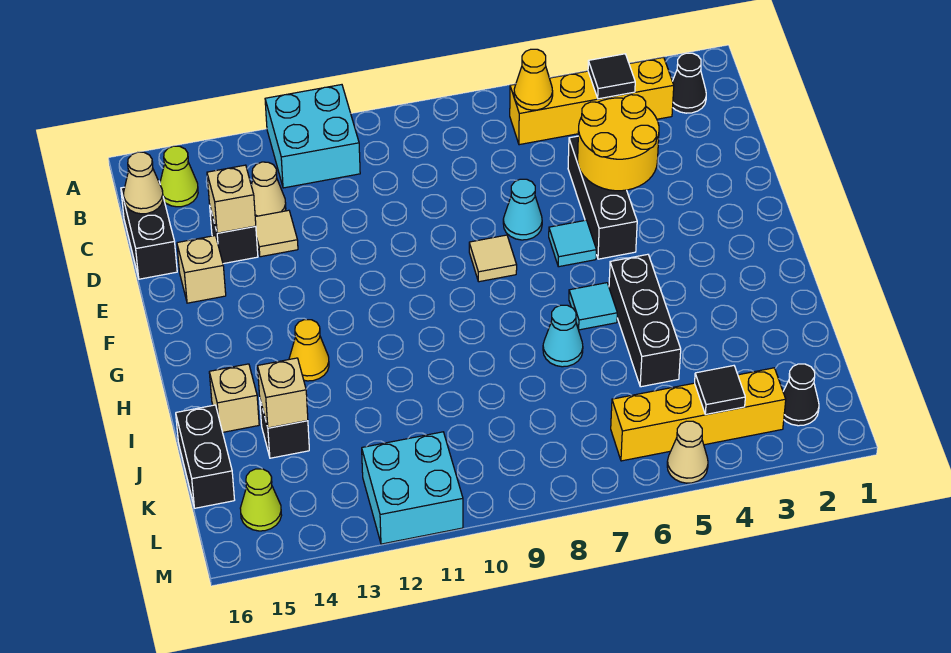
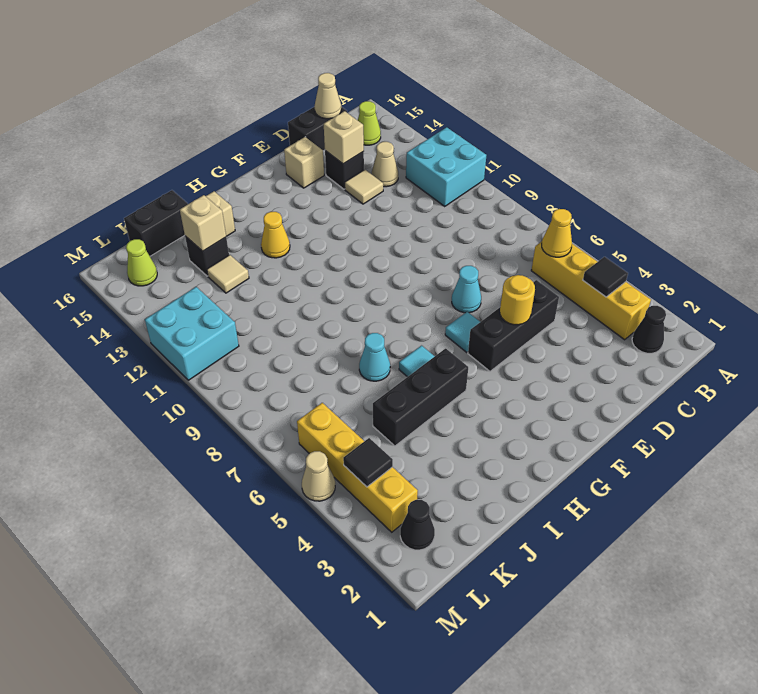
yellow 2x2 round brick [578,95,659,191] -> yellow 1x1 round brick [500,275,535,325]
tan 1x1 tile [469,235,517,282] -> tan 1x1 tile moved to [207,255,249,293]

